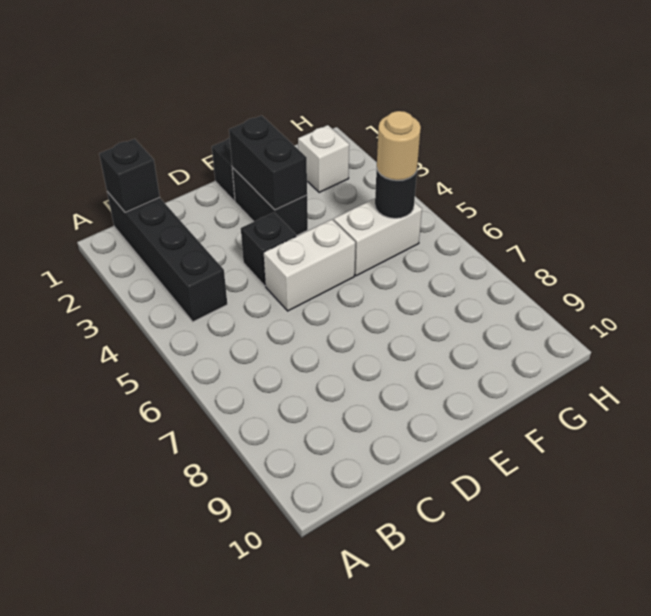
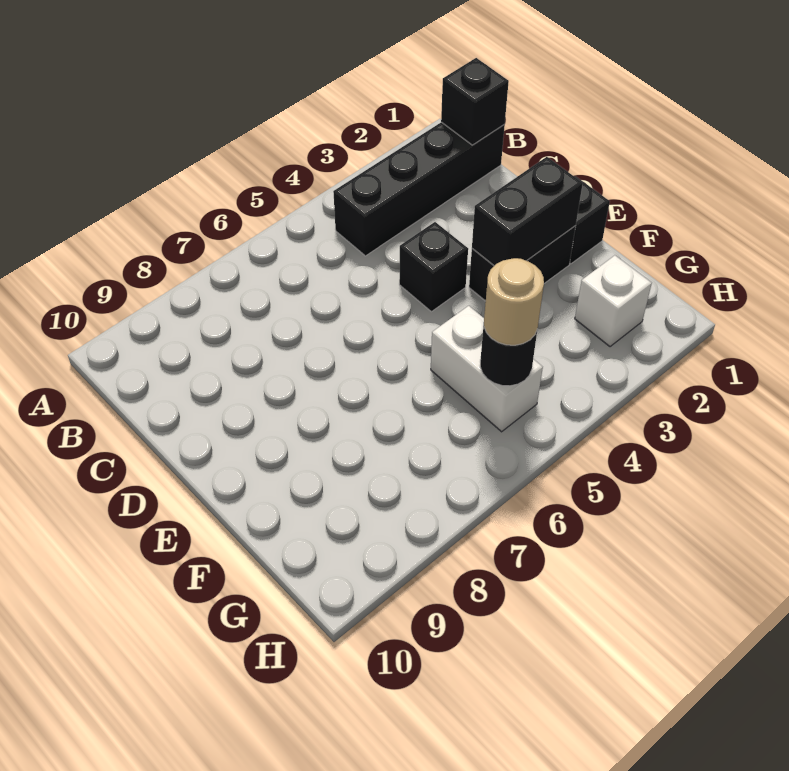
white 1x2 brick [264,219,355,311] -> none

